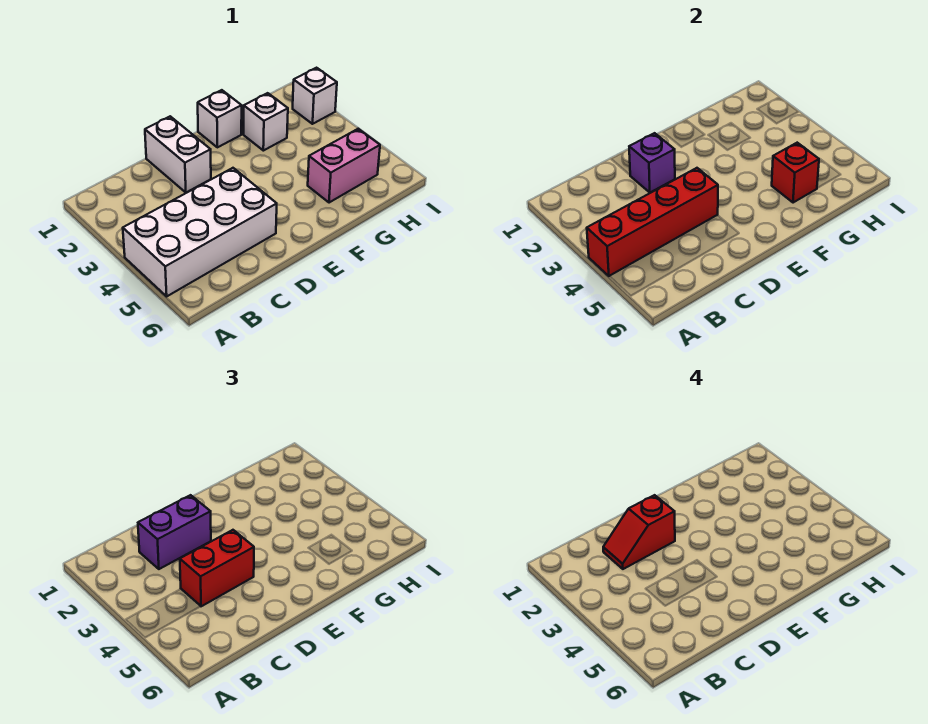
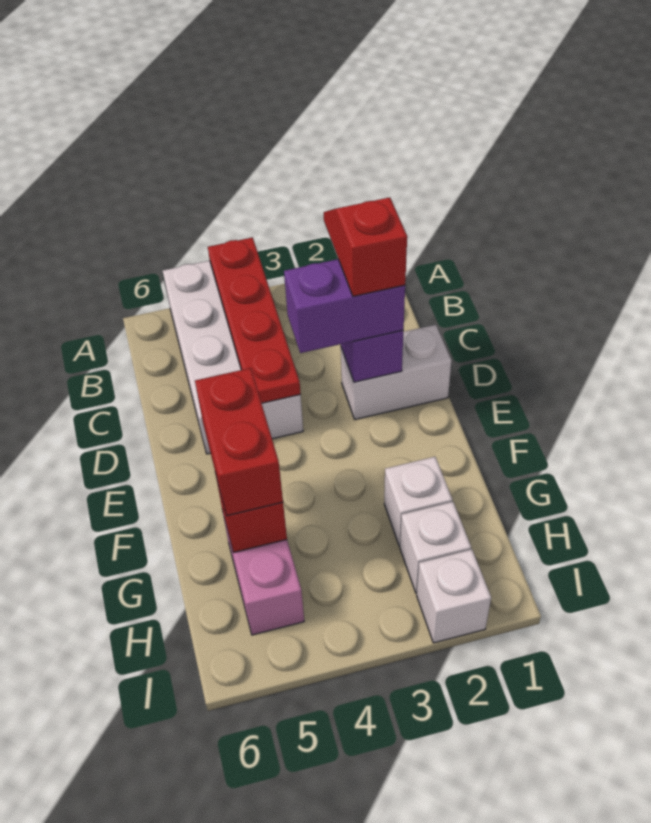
red 1x4 brick [587,168,718,276] -> red 1x4 plate [208,237,301,403]
purple 1x2 brick [138,495,211,569] -> purple 1x2 brick turned to [284,259,405,353]
red 1x2 brick [180,530,254,606] -> red 1x2 brick moved to [195,368,283,516]
white 1x1 brick [198,90,242,147] -> white 1x1 brick moved to [400,502,471,593]

